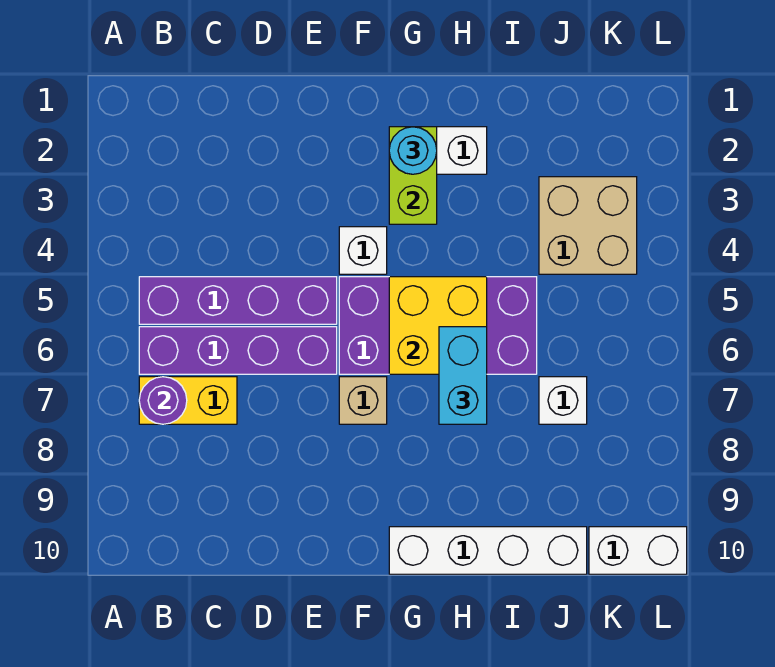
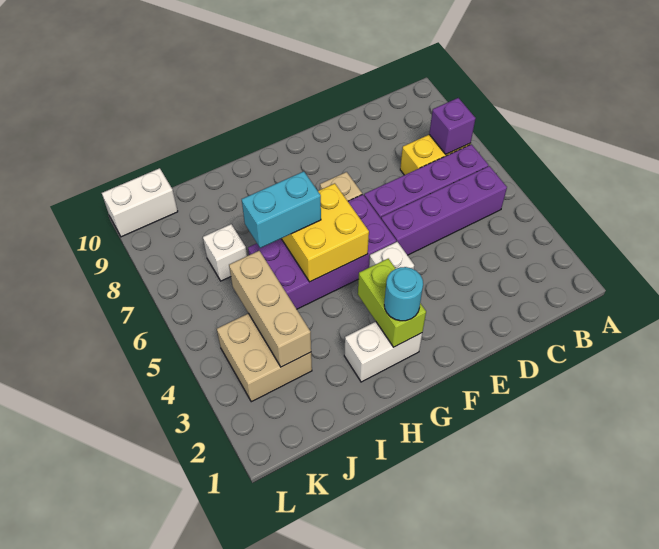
purple 1x1 round brick [139,377,187,424] -> purple 1x1 brick [429,98,476,154]
white 1x4 brick [389,527,587,574] -> none
cyan 1x2 brick [439,327,487,424] -> cyan 1x2 brick turned to [242,171,321,248]
none -> tan 1x3 brick [229,251,311,367]

